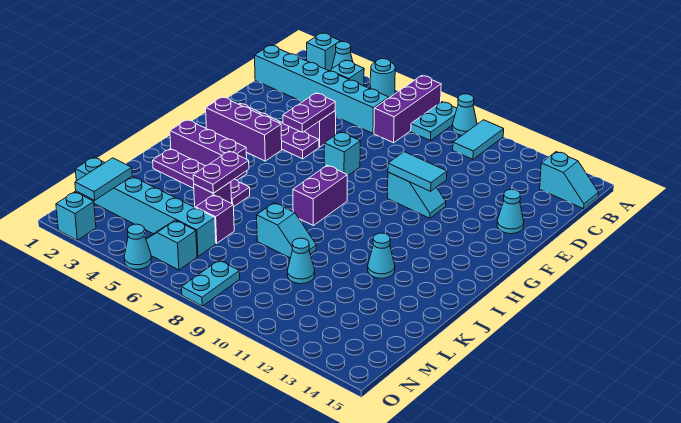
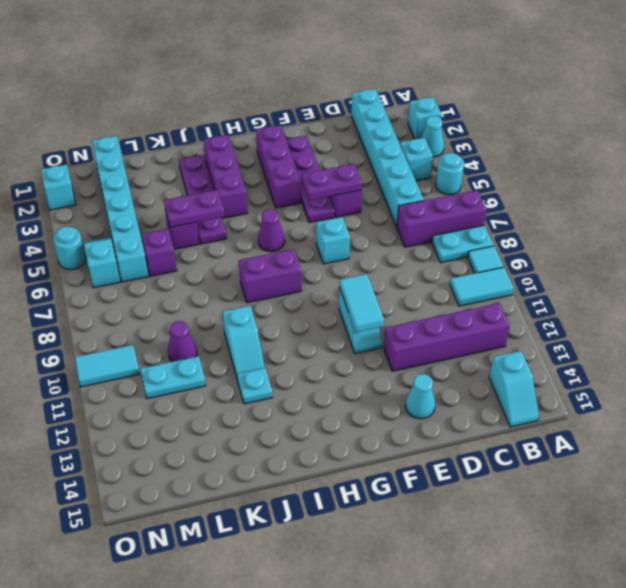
cyan 1x1 cone [452,94,477,135] -> cyan 1x1 tile [468,246,504,273]
none -> purple 1x4 brick [384,303,510,371]
none -> purple 1x1 cone [258,209,285,252]
cyan 1x1 cone [368,233,395,278] -> cyan 1x1 plate [237,368,273,404]
cyan 1x2 slope [257,203,316,258] -> cyan 1x2 slope moved to [223,306,265,377]
cyan 1x1 cone [288,238,315,284] -> purple 1x1 cone [168,321,197,362]
cyan 1x2 tile [75,158,132,200] -> cyan 1x2 tile moved to [75,345,140,387]
cyan 1x2 plate [182,260,240,306] -> cyan 1x2 plate moved to [140,356,206,399]
cyan 1x1 cone [124,224,151,269] -> cyan 1x1 round brick [53,227,86,269]

